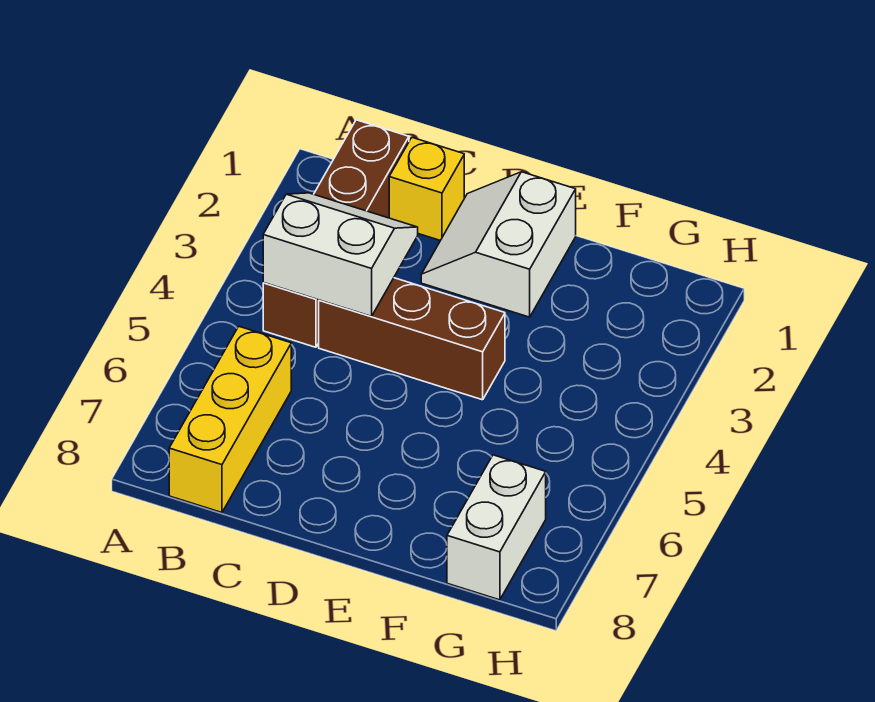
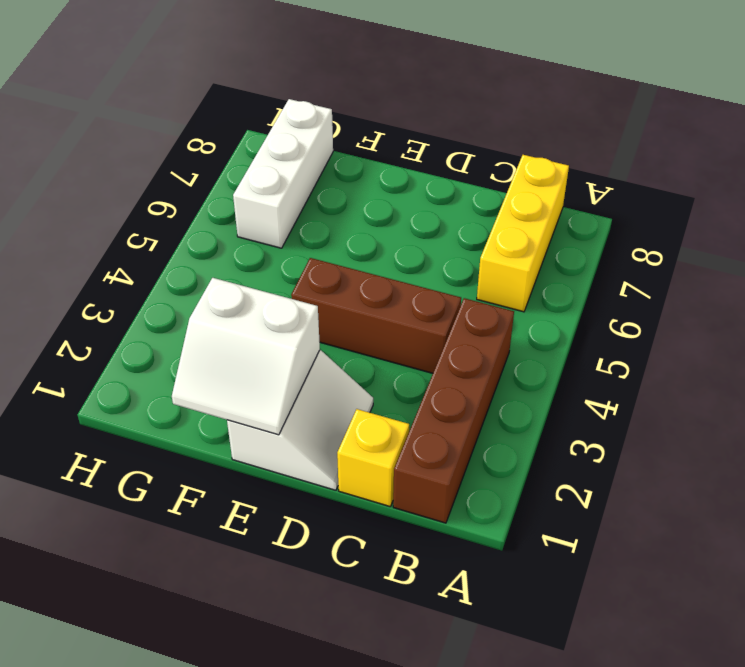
white 2x2 slope [263,193,418,316] -> white 2x2 slope moved to [172,278,320,435]
white 1x2 brick [447,455,546,600] -> white 1x3 brick [233,99,333,248]

